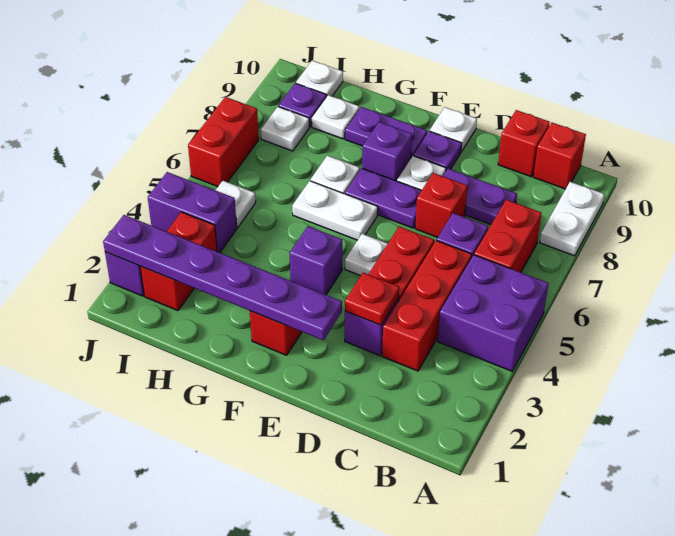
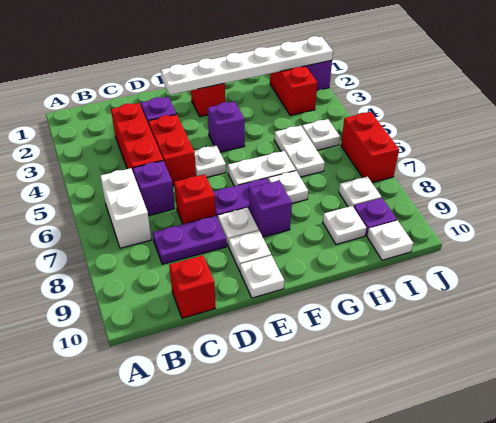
purple 2x2 brick [438,255,548,371] -> none
white 1x2 plate [540,182,605,256] -> white 1x2 plate moved to [274,126,325,177]
red 1x2 brick [474,200,541,272] -> white 1x2 brick [100,168,151,248]
red 1x1 brick [533,123,586,189] -> none
red 1x1 plate [345,273,399,325] -> none
purple 1x6 plate [103,215,342,340] -> white 1x6 plate [161,36,333,95]
purple 1x1 plate [414,131,462,170] -> white 1x1 plate [229,231,271,271]
purple 1x2 plate [345,107,427,158] -> none
purple 1x2 brick [148,172,237,253] -> none

